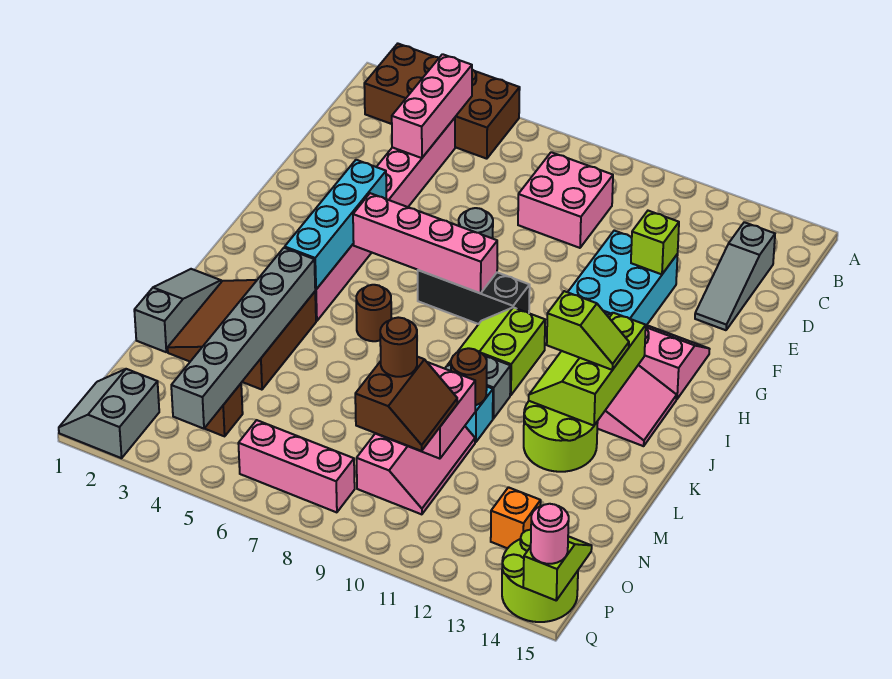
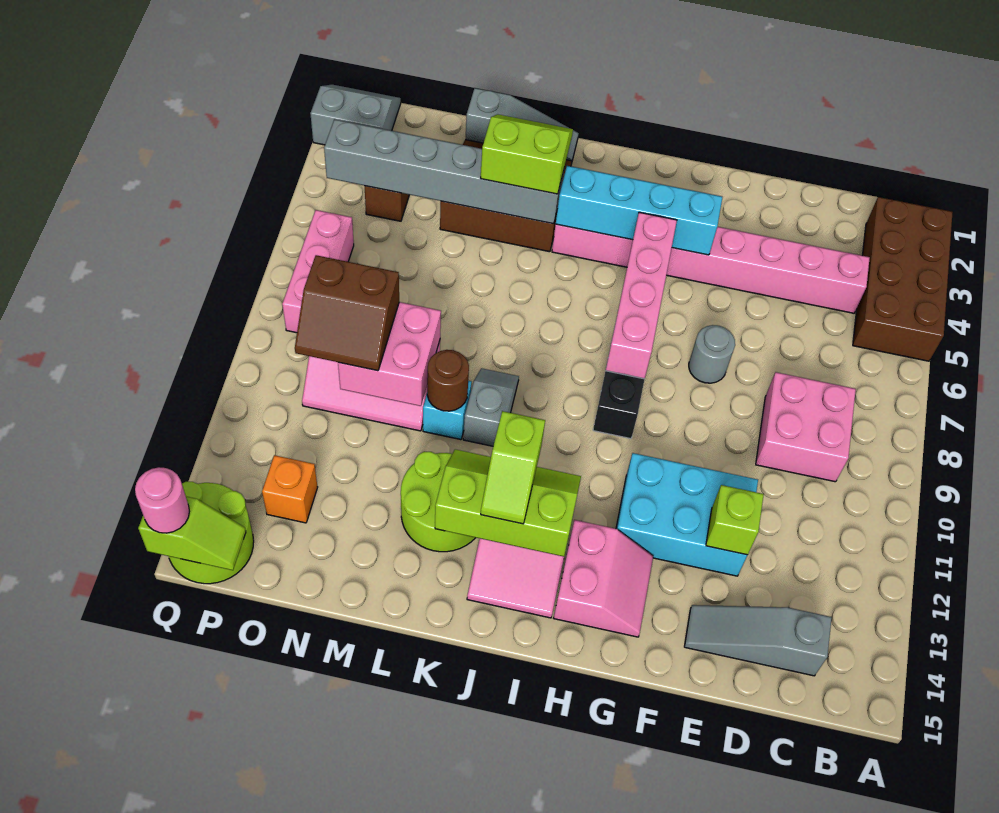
pink 1x3 brick [392,54,472,158] -> none
lime 2x2 slope [447,307,545,395] -> lime 2x2 slope moved to [481,114,573,194]
brown 1x1 round brick [356,285,391,341] -> none
brown 1x1 round brick [380,317,417,377] -> none

